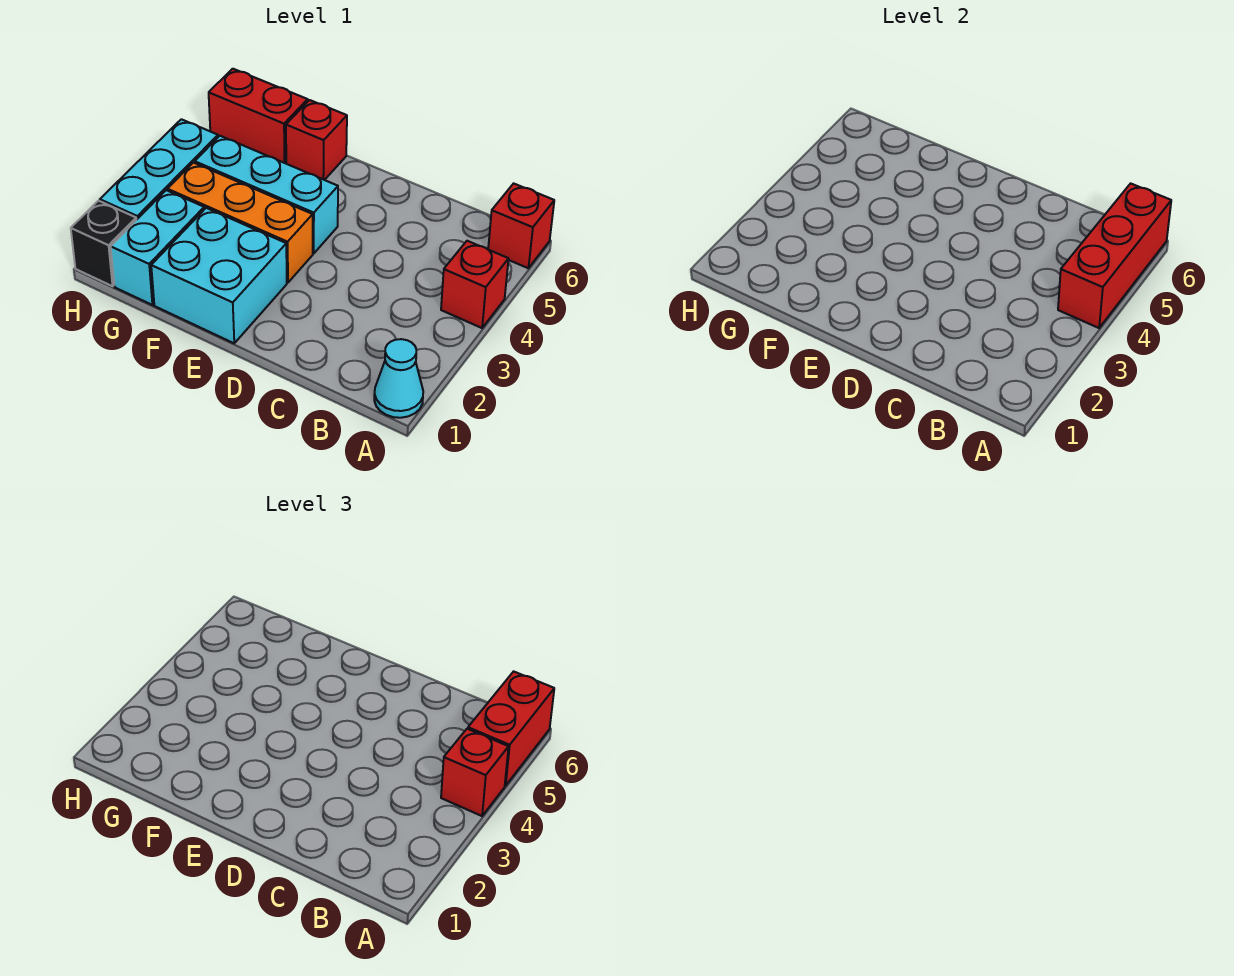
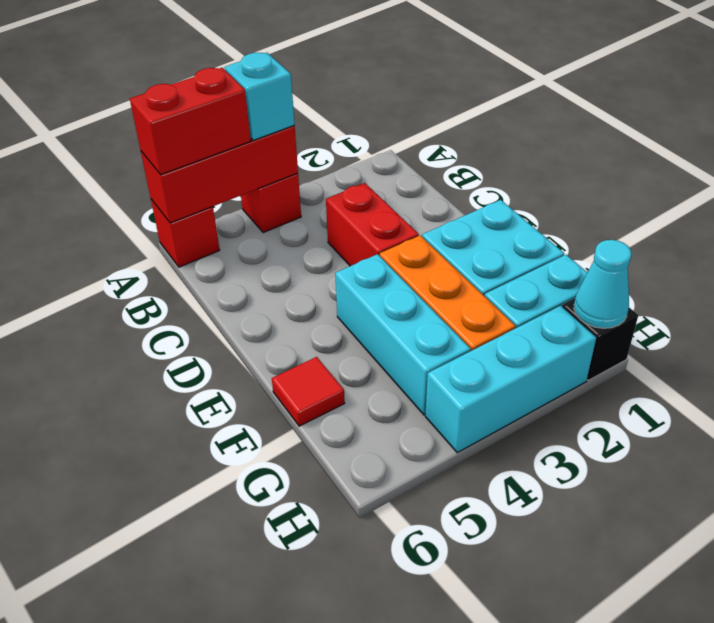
cyan 1x1 cone [374,339,423,418] -> cyan 1x1 cone moved to [574,240,631,328]
red 1x1 brick [441,729,508,816] -> cyan 1x1 brick [225,53,295,141]
red 1x1 brick [286,100,347,180] -> red 1x1 tile [272,357,345,426]
red 1x2 brick [209,69,308,163] -> red 1x2 brick moved to [326,183,419,266]

